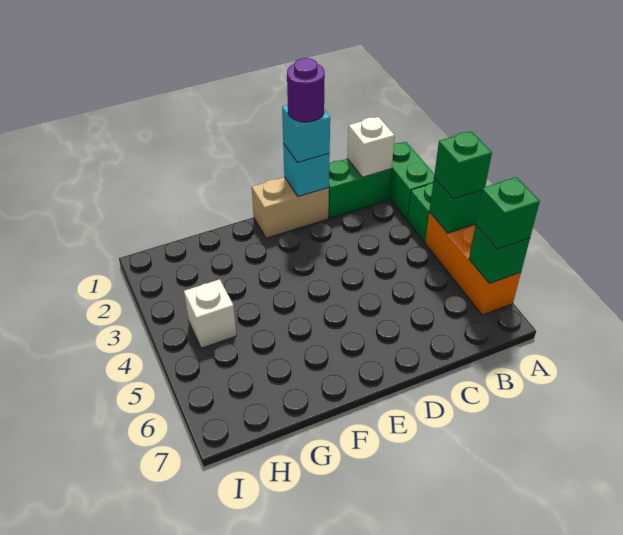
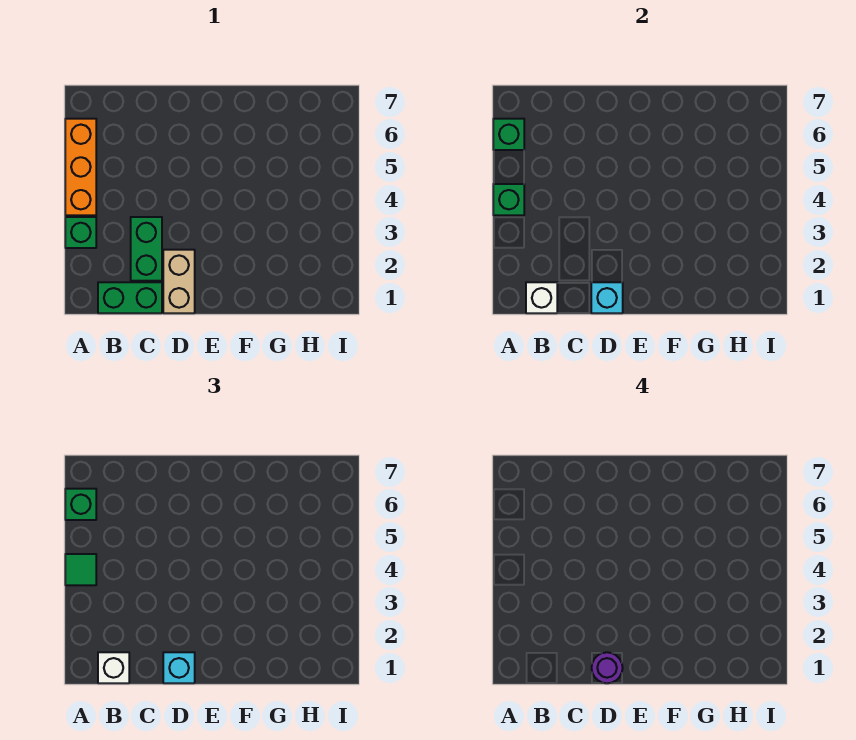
green 1x2 brick [389,142,434,220] -> green 1x2 brick moved to [131,217,162,281]
green 1x1 brick [434,131,492,199] -> green 1x1 tile [65,554,96,585]
tan 1x2 brick [252,177,329,238] -> tan 1x2 brick turned to [163,250,195,313]
white 1x1 brick [184,279,237,348] -> white 1x1 brick moved to [98,652,129,683]

